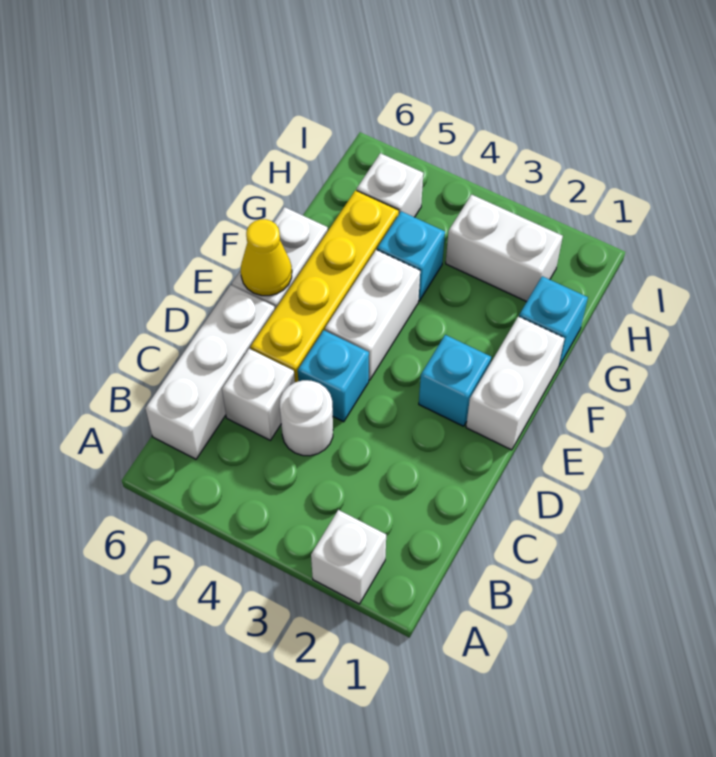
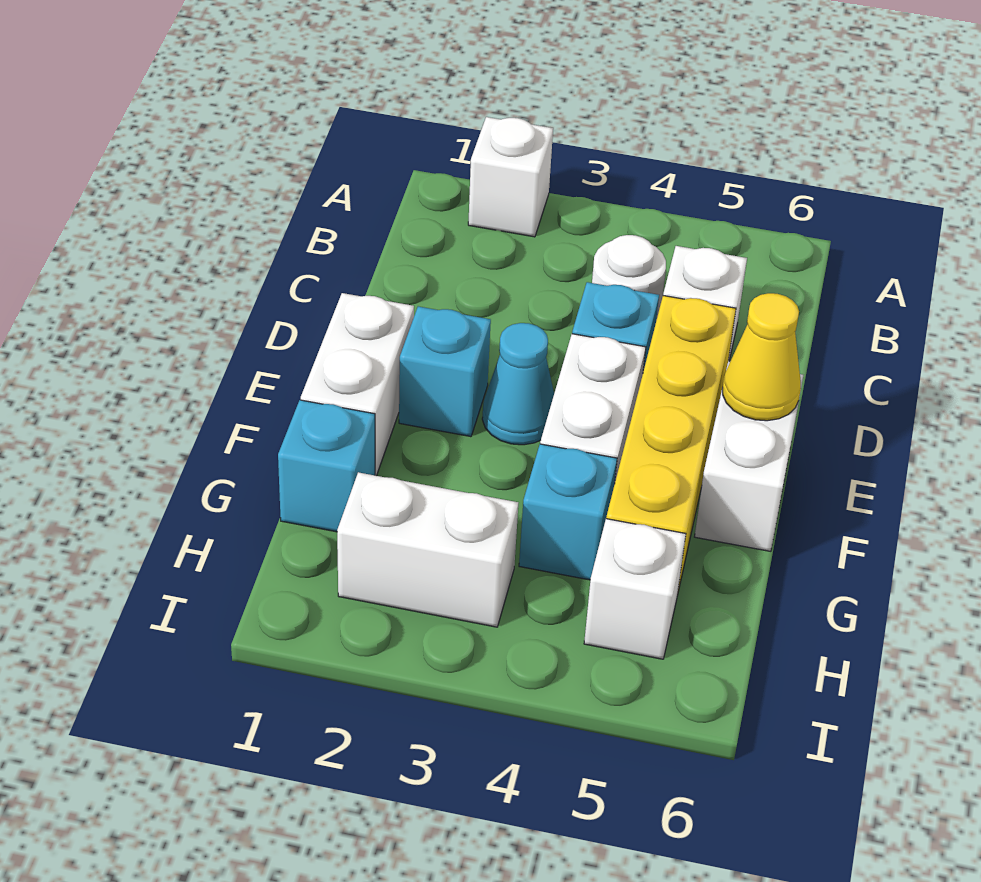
white 1x3 brick [145,285,275,459] -> none
none -> cyan 1x1 cone [482,323,554,445]

